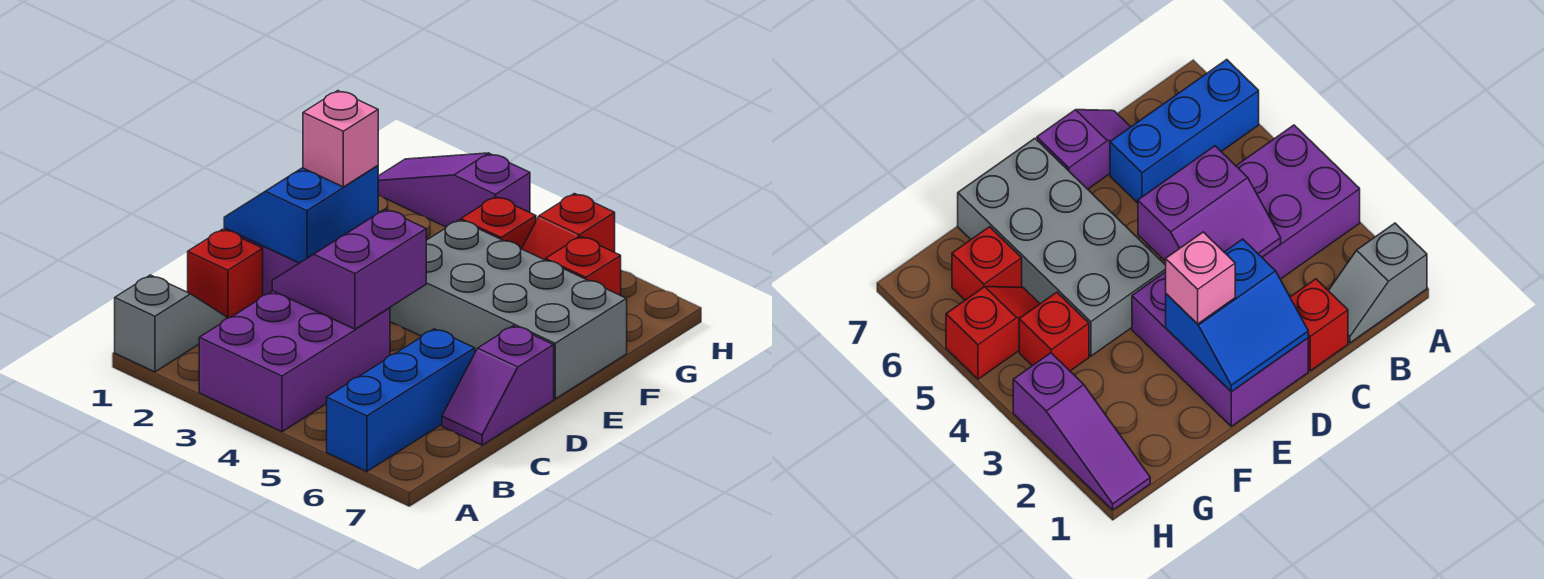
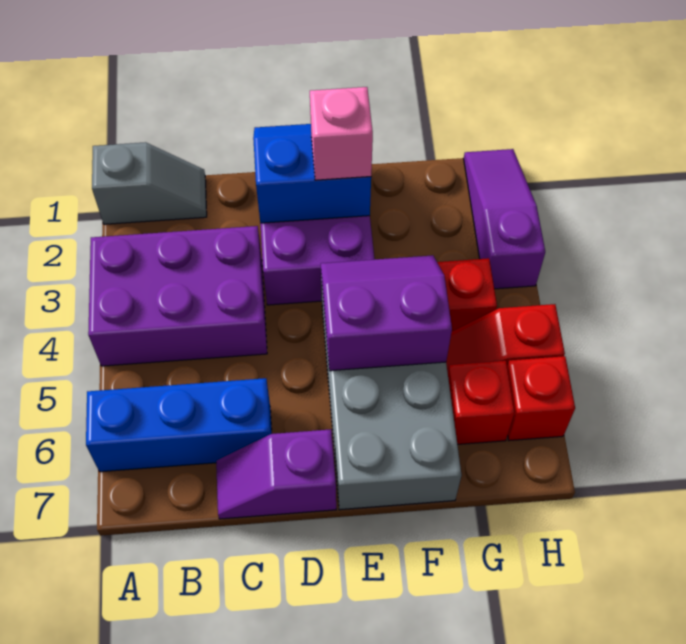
red 1x1 brick [188,229,263,319] -> red 1x1 brick moved to [507,356,575,441]
purple 2x2 slope [272,209,426,329] -> purple 2x2 slope moved to [321,255,452,371]

